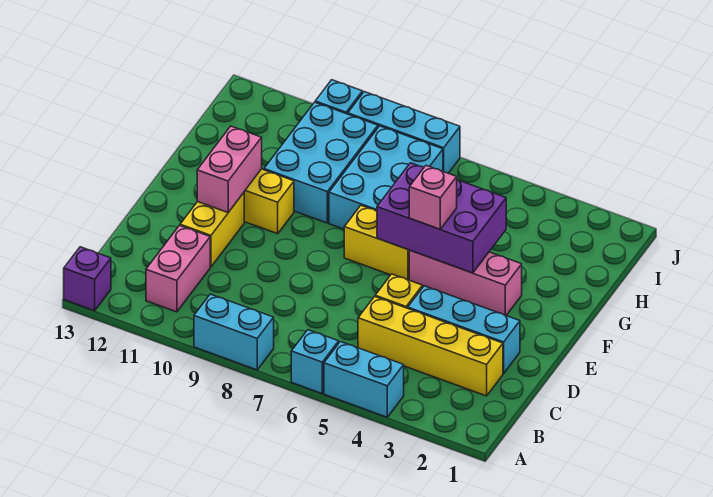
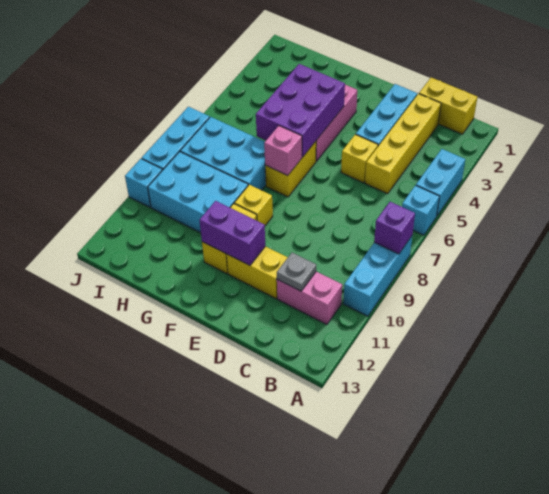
cyan 1x2 brick [194,294,274,370] -> cyan 1x3 brick [343,236,412,316]
purple 1x1 brick [64,247,111,311] -> purple 1x1 brick moved to [374,202,415,254]
none -> yellow 1x2 brick [419,78,477,134]
none -> grey 1x1 plate [277,253,316,291]
pink 1x2 brick [197,126,262,212] -> purple 1x2 brick [199,201,265,265]
pink 1x1 brick [409,166,457,229] -> pink 1x1 brick moved to [264,126,302,176]
none -> yellow 1x1 brick [234,185,273,226]

